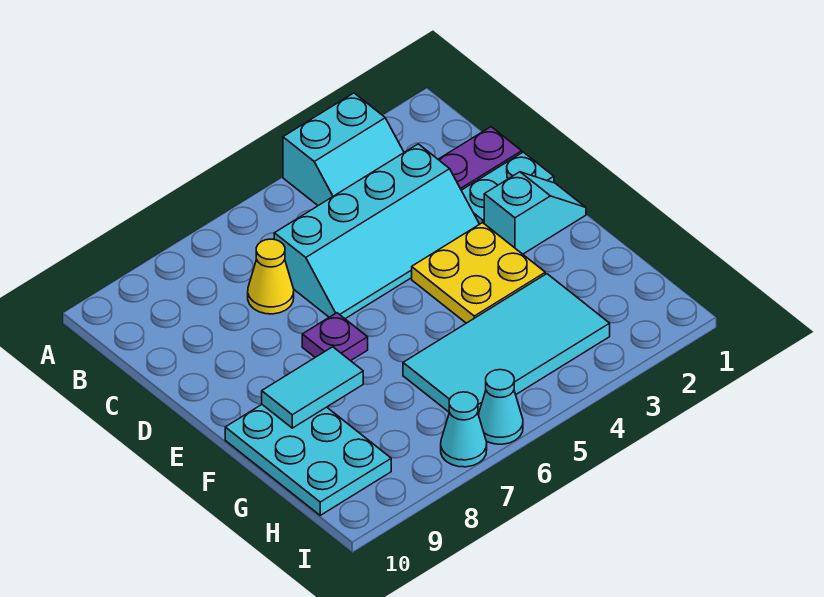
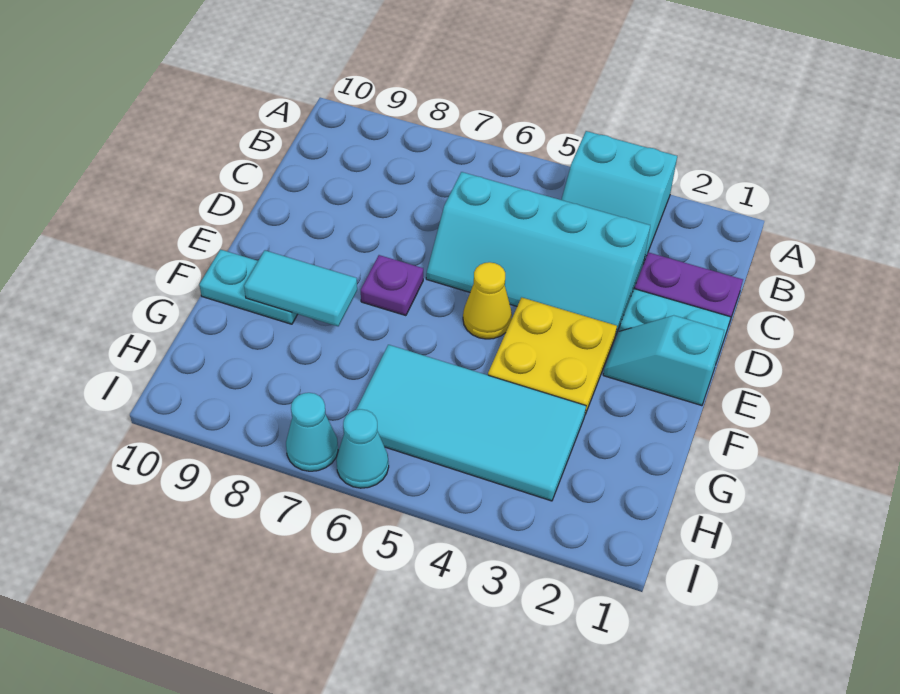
yellow 1x1 cone [248,239,294,314] -> yellow 1x1 cone moved to [463,262,512,339]
cyan 1x2 slope [484,172,586,254] -> cyan 1x2 slope turned to [603,316,724,406]
cyan 2x3 plate [225,405,391,515] -> cyan 1x2 plate [199,250,298,324]

